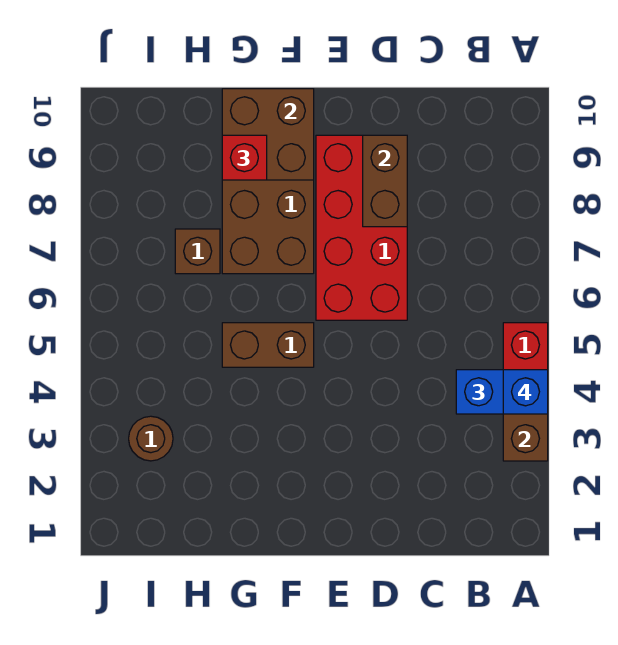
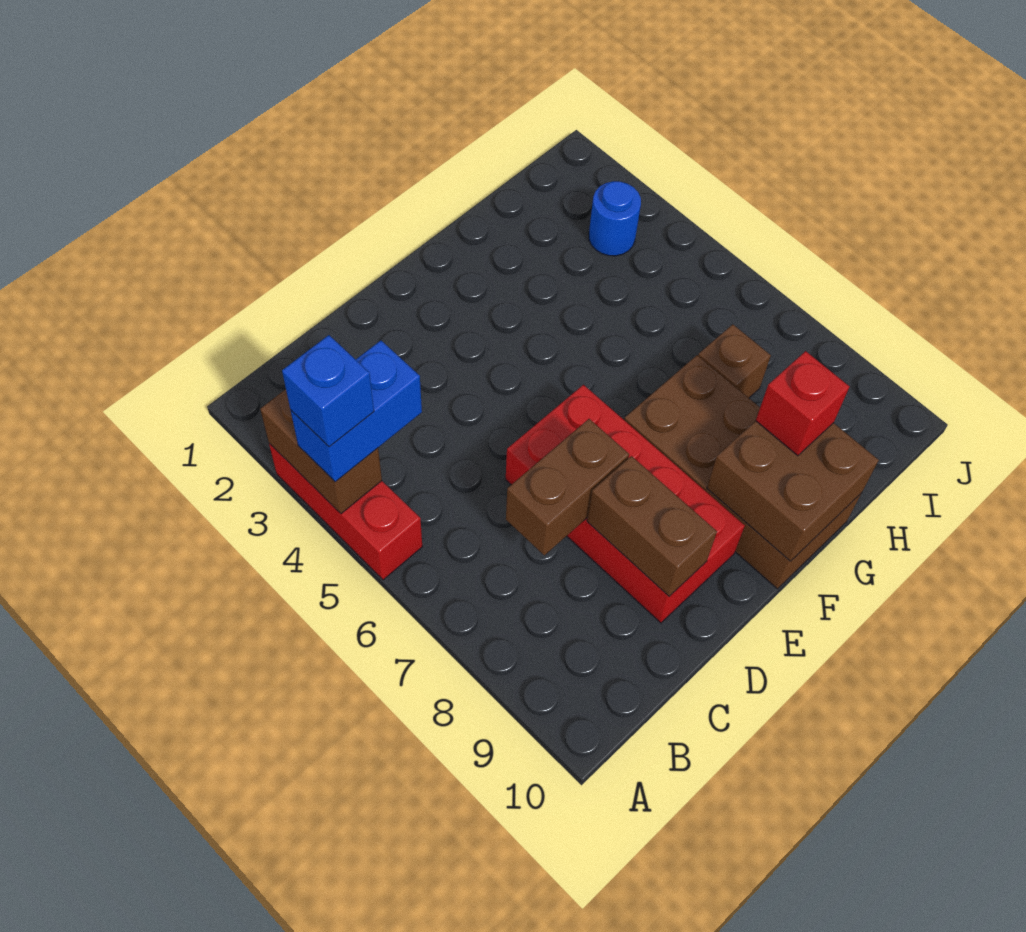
brown 1x2 brick [222,323,314,367] -> brown 1x2 brick moved to [506,419,629,555]
brown 1x1 round brick [129,416,173,461] -> blue 1x1 round brick [589,181,641,256]

